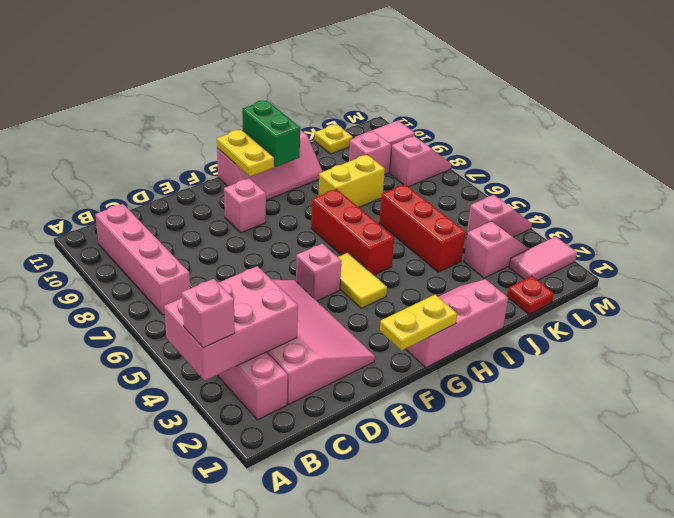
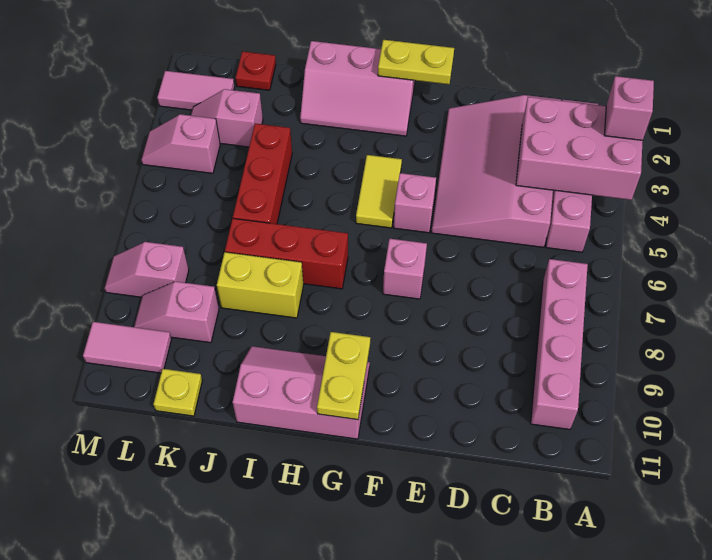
pink 1x1 brick [224,178,266,233] -> pink 1x1 brick moved to [383,239,427,299]
red 1x3 brick [311,189,394,275] -> red 1x3 brick turned to [225,219,348,289]
green 1x2 brick [242,100,300,167] -> none

